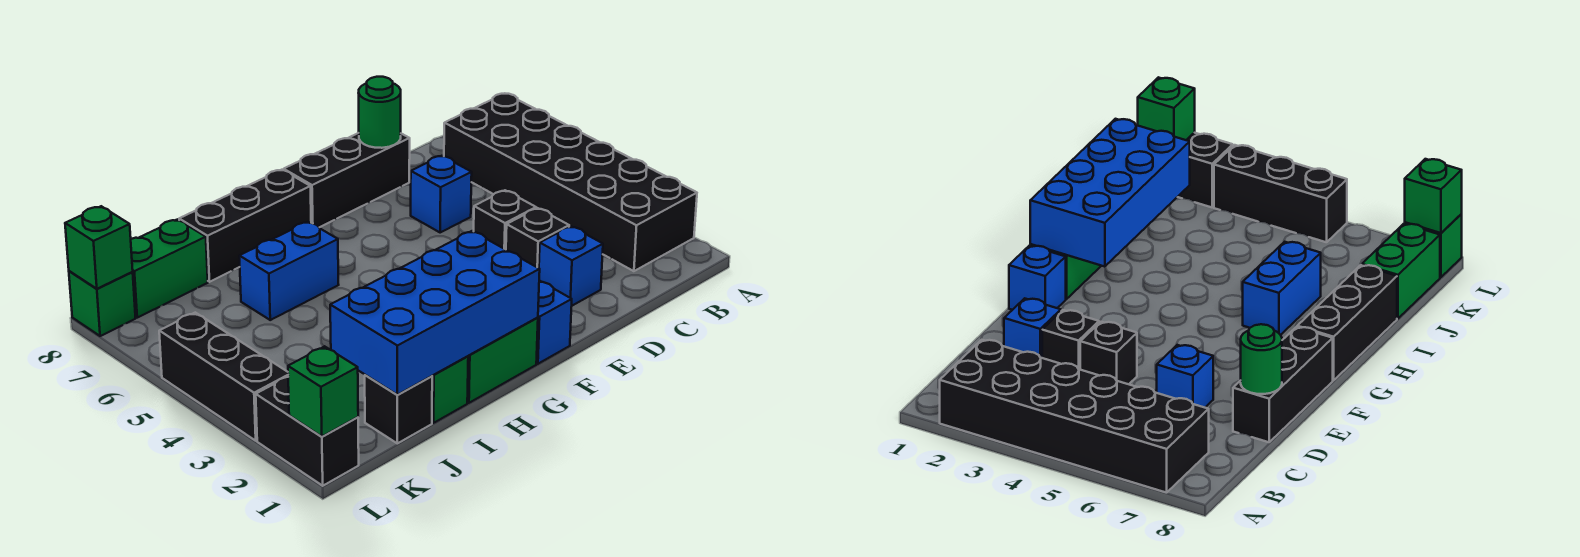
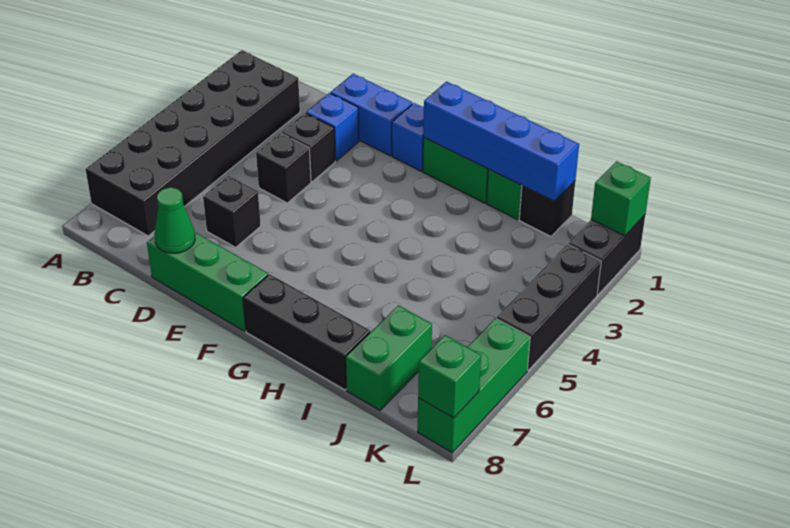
blue 1x1 brick [411,156,472,232] -> black 1x1 brick [203,176,261,247]
black 1x3 brick [284,133,410,227] -> green 1x3 brick [147,232,268,331]
green 1x1 round brick [359,77,401,148] -> green 1x1 cone [154,188,195,253]
blue 2x4 brick [330,231,540,395] -> blue 1x4 brick [423,82,579,201]
blue 1x2 brick [239,222,339,320] -> blue 1x2 brick moved to [331,74,412,156]
green 1x2 brick [131,219,208,318] -> green 1x2 brick turned to [346,306,432,410]
green 1x1 brick [69,271,136,336] -> green 1x3 brick [418,318,530,453]

